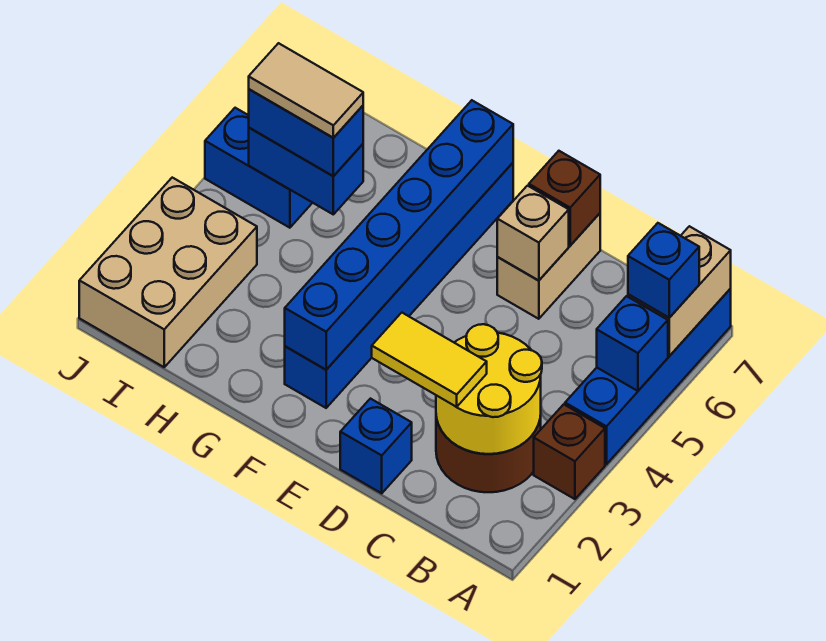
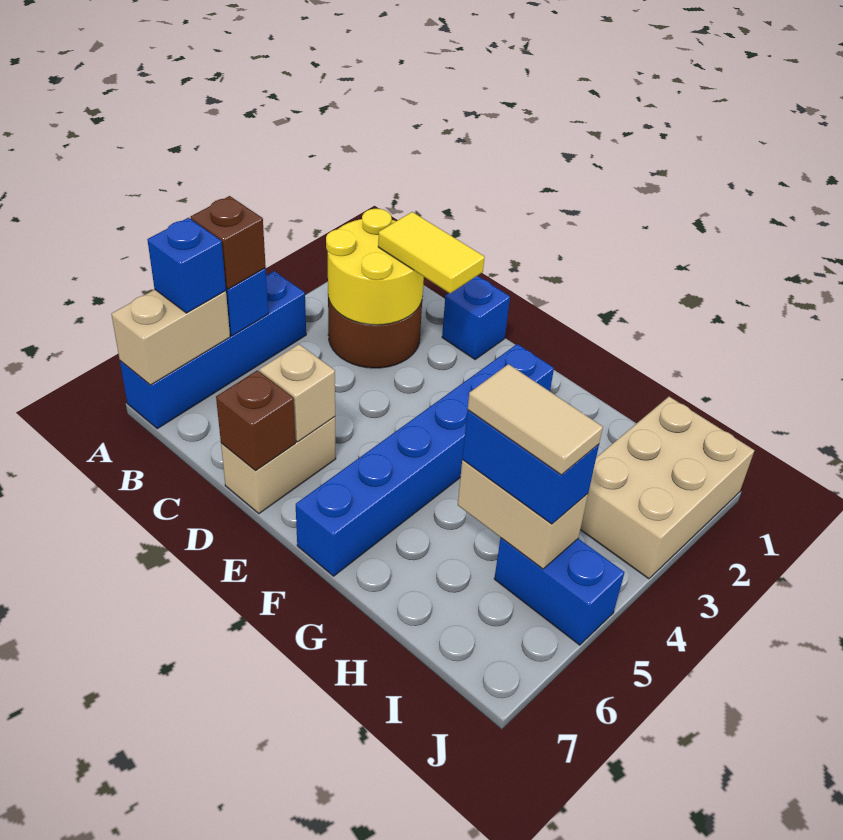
brown 1x1 brick [534,404,605,499] -> brown 1x1 brick moved to [191,196,266,289]
blue 1x6 brick [285,100,513,370] -> none
blue 1x2 brick [249,128,363,214] -> tan 1x2 brick [458,460,588,569]

